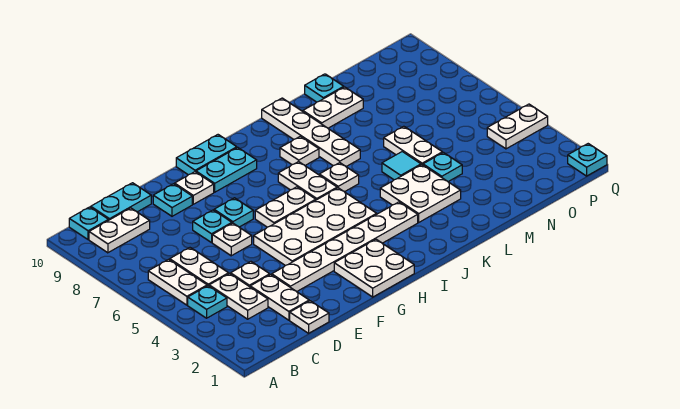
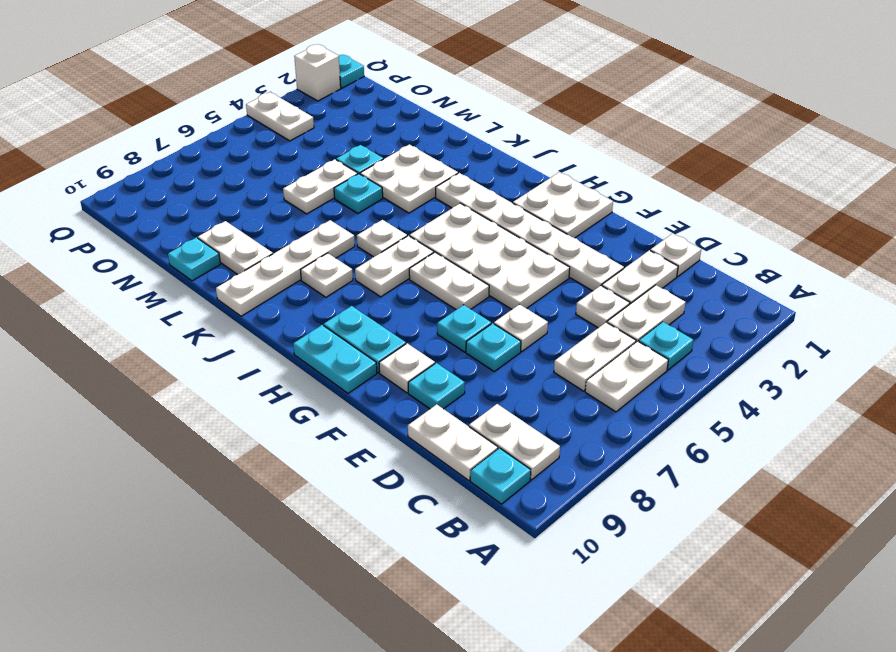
cyan 1x2 plate [91,183,151,220] -> white 1x2 plate [408,404,498,480]
cyan 1x1 tile [382,152,421,180] -> cyan 1x1 plate [334,174,383,213]
none -> white 1x1 brick [294,44,341,101]

